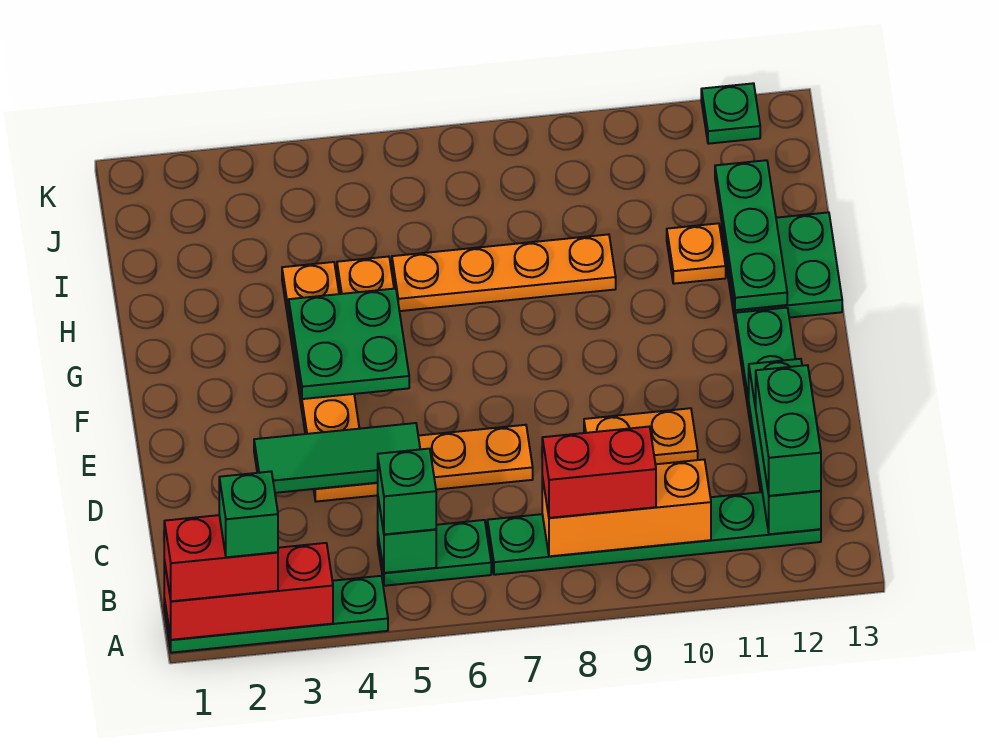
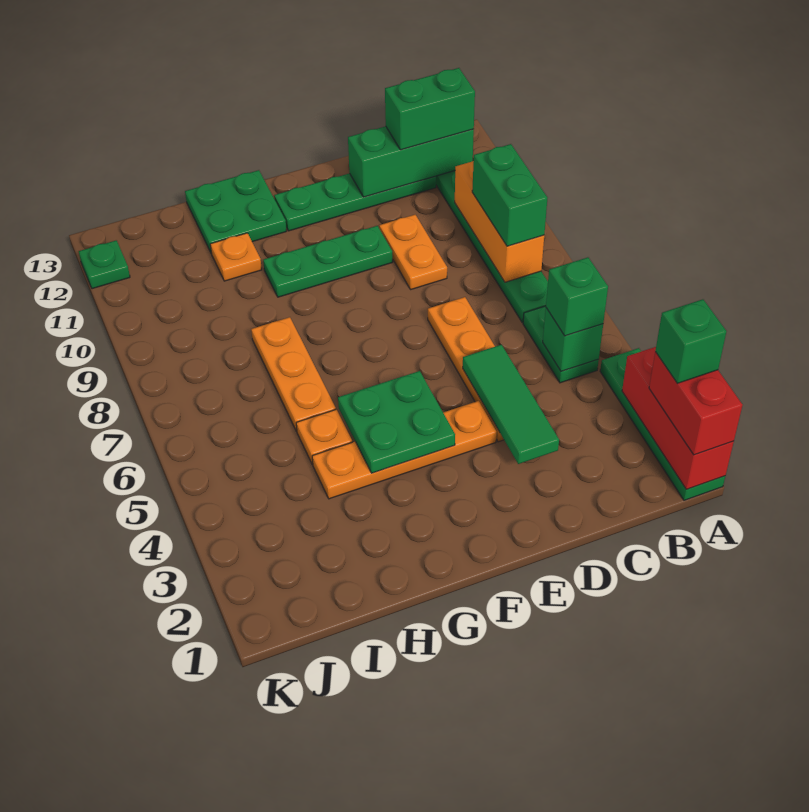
red 1x2 brick [542,427,656,518] -> green 1x2 brick [472,144,547,246]
green 1x3 plate [715,160,787,310] -> green 1x3 plate moved to [263,226,393,297]
orange 1x4 plate [392,234,616,311] -> orange 1x3 plate [251,317,336,432]

